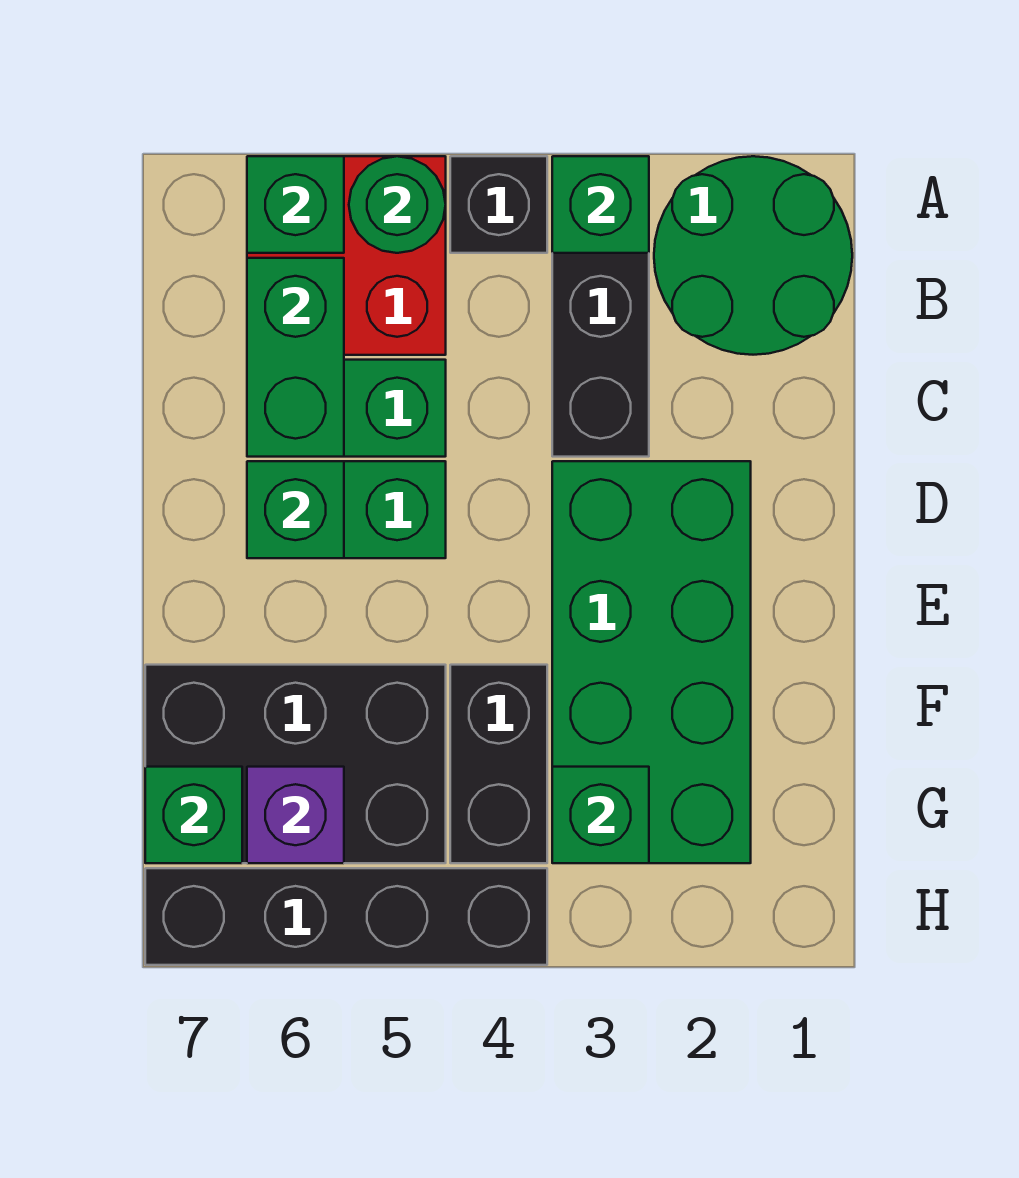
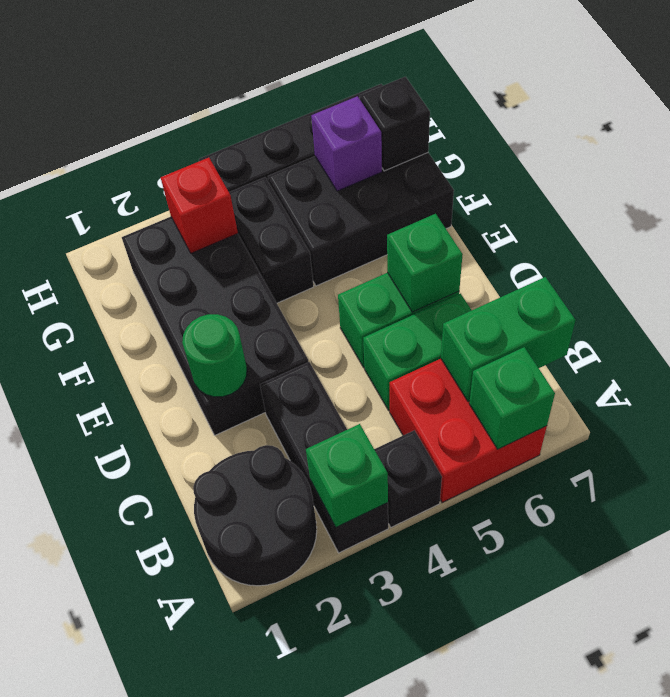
green 2x2 round brick [654,156,852,355] -> black 2x2 round brick [193,445,317,586]
green 1x1 round brick [349,156,446,253] -> green 1x1 round brick moved to [182,314,247,397]
green 1x2 brick [247,258,344,457] -> green 1x2 brick turned to [441,277,576,401]
green 2x4 brick [552,461,751,863] -> black 2x4 brick [122,217,308,435]
green 1x1 brick [552,767,649,863] -> red 1x1 brick [161,158,238,253]
green 1x1 brick [145,767,242,863] -> black 1x1 brick [360,77,430,171]

